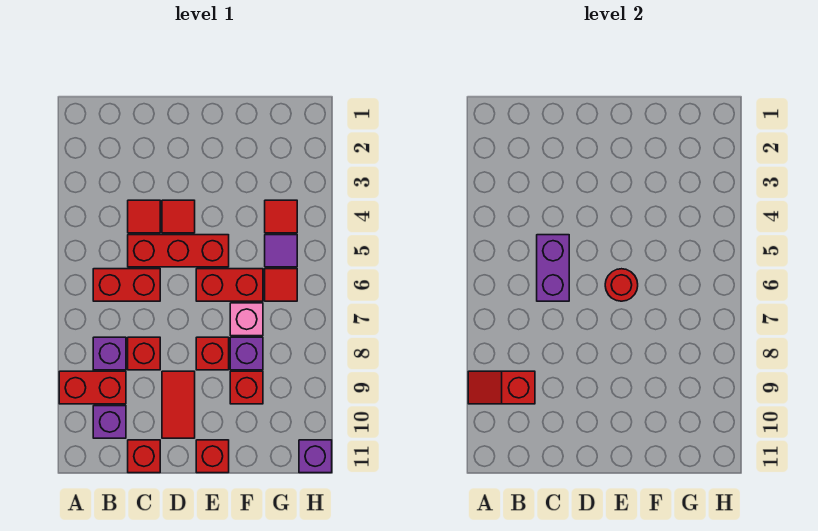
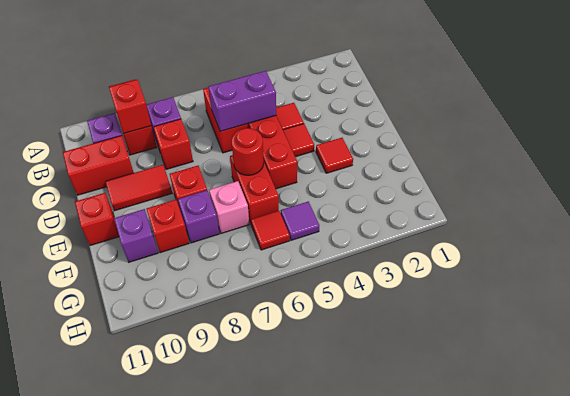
red 1x1 brick [128,440,160,473] -> red 1x2 brick [63,136,134,195]
red 1x1 tile [265,200,297,233] -> red 1x1 tile moved to [316,138,353,173]
purple 1x1 brick [299,440,332,473] -> purple 1x1 brick moved to [114,209,158,262]

